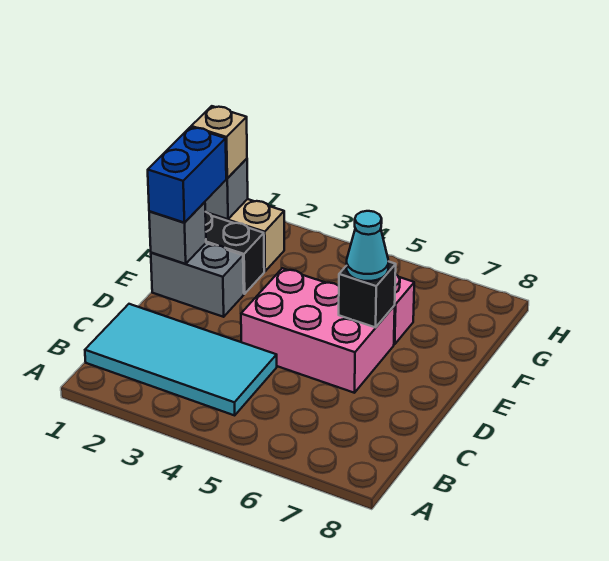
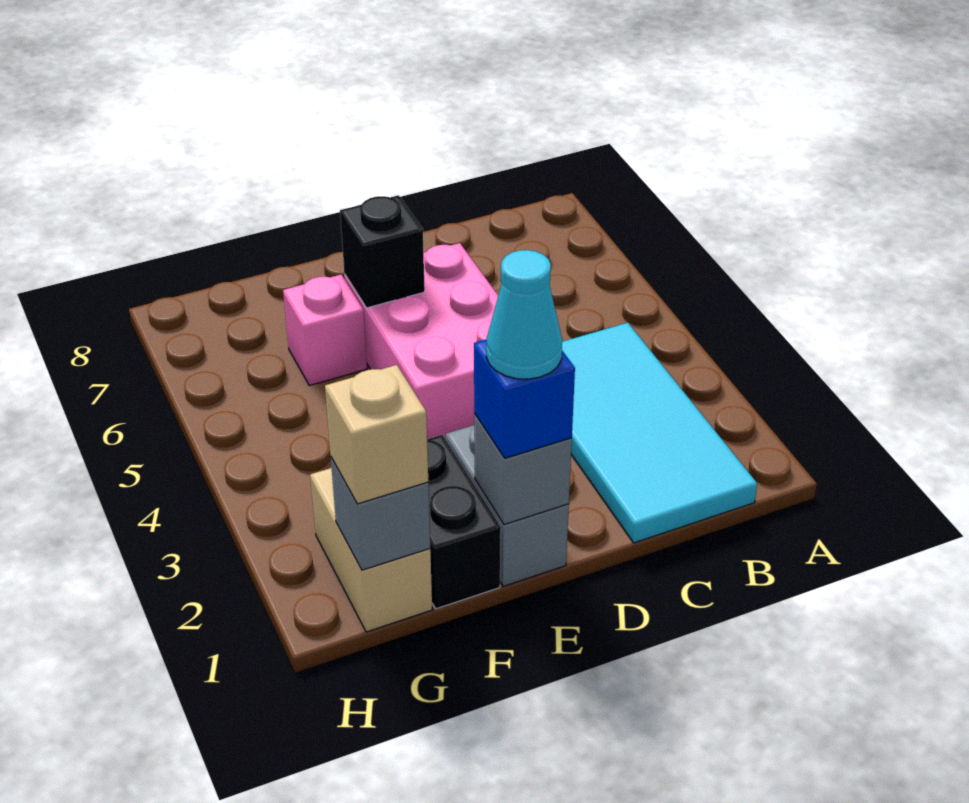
blue 1x2 brick [148,127,227,223] -> blue 1x1 brick [474,339,575,458]
cyan 1x1 cone [347,211,388,281] -> cyan 1x1 cone moved to [486,250,562,379]

